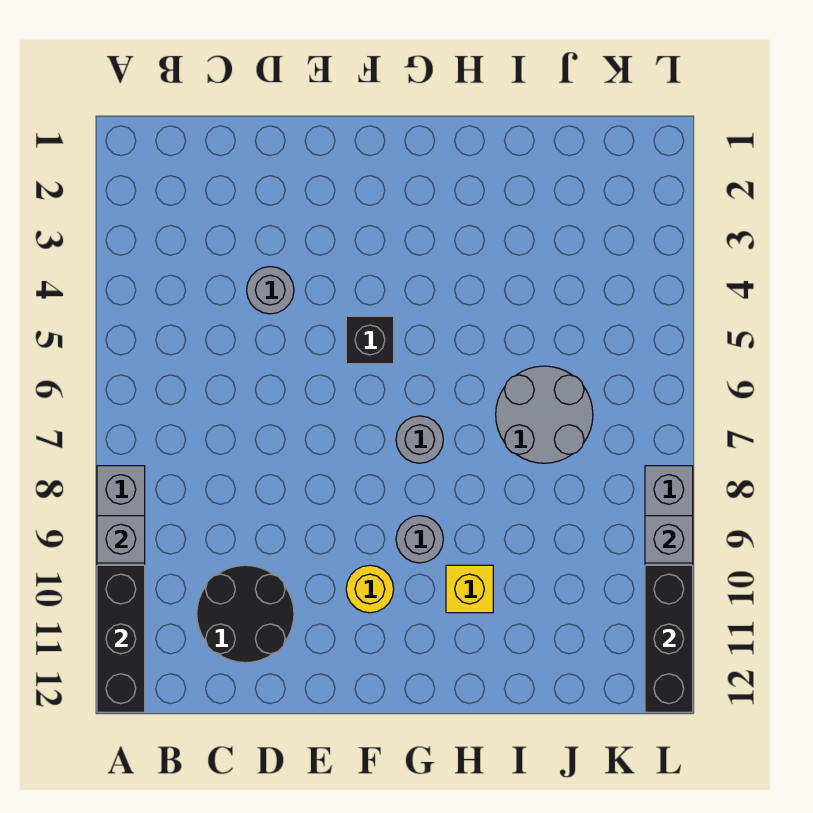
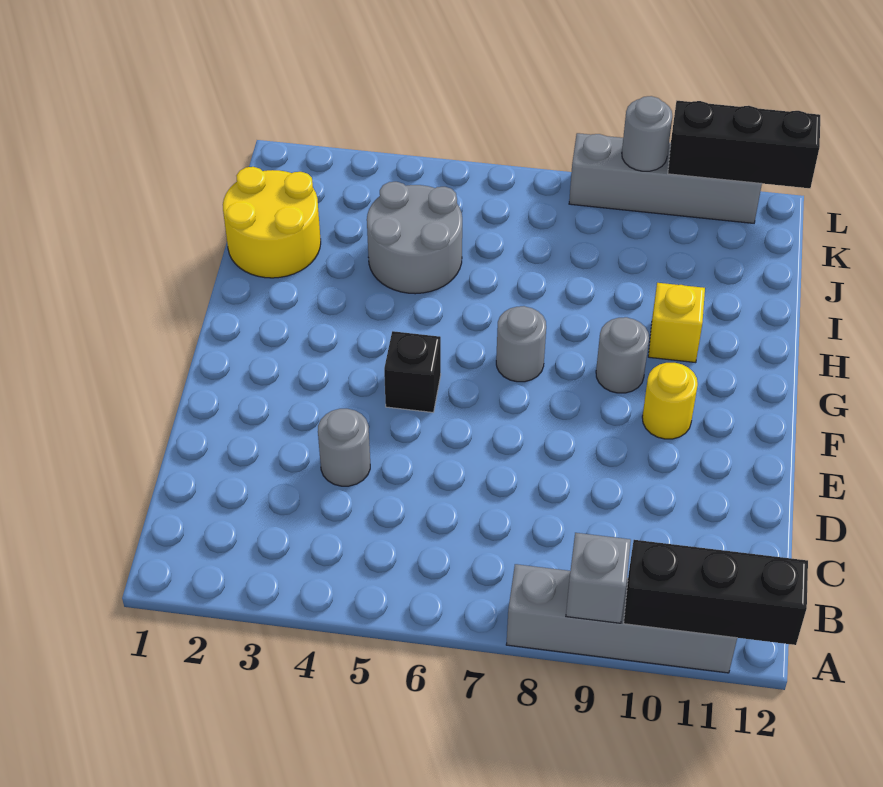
black 2x2 round brick [197,565,294,663] -> none
none -> yellow 2x2 round brick [223,167,321,278]
grey 2x2 round brick [496,366,593,463] -> grey 2x2 round brick moved to [367,182,462,294]
grey 1x1 brick [645,516,693,563] -> grey 1x1 round brick [622,96,672,171]

